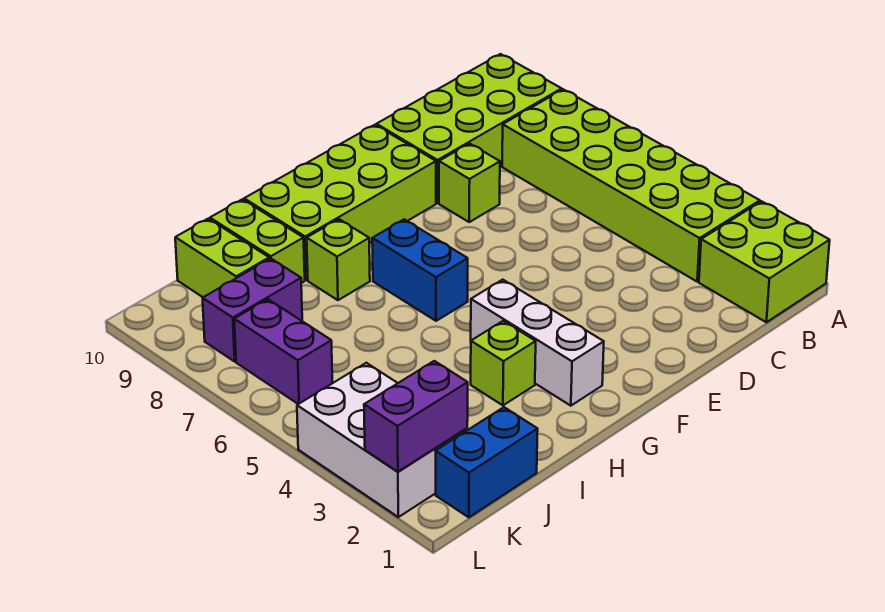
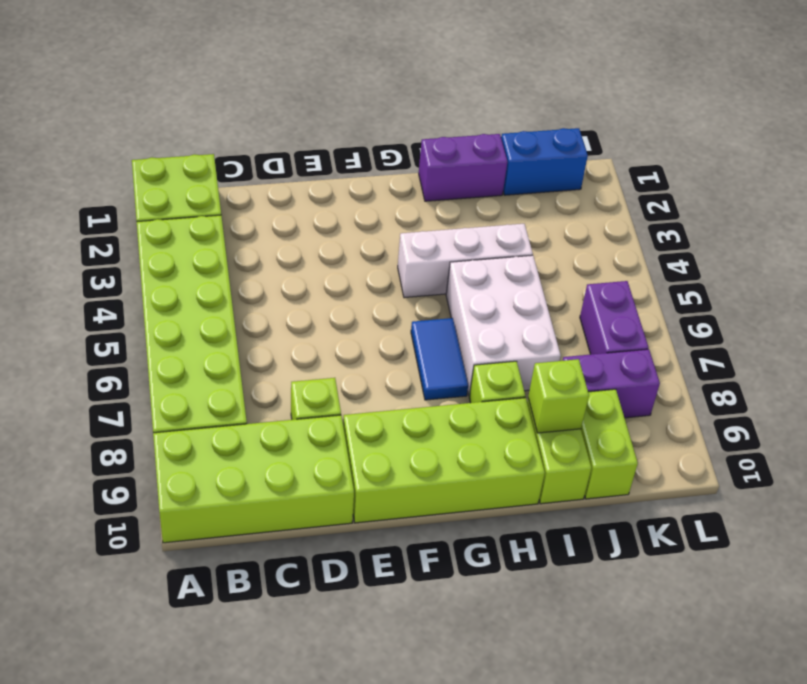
white 1x3 brick [471,280,604,406] -> white 1x3 brick turned to [398,224,533,298]
blue 1x2 brick [372,219,468,321] -> blue 1x2 tile [411,318,468,400]
lime 1x1 brick [471,321,536,405] -> lime 1x1 brick moved to [528,359,589,433]
white 2x3 brick [297,363,467,517] -> white 2x3 brick moved to [446,255,561,396]
purple 1x2 brick [364,361,468,472] -> purple 1x2 brick moved to [419,134,507,201]

